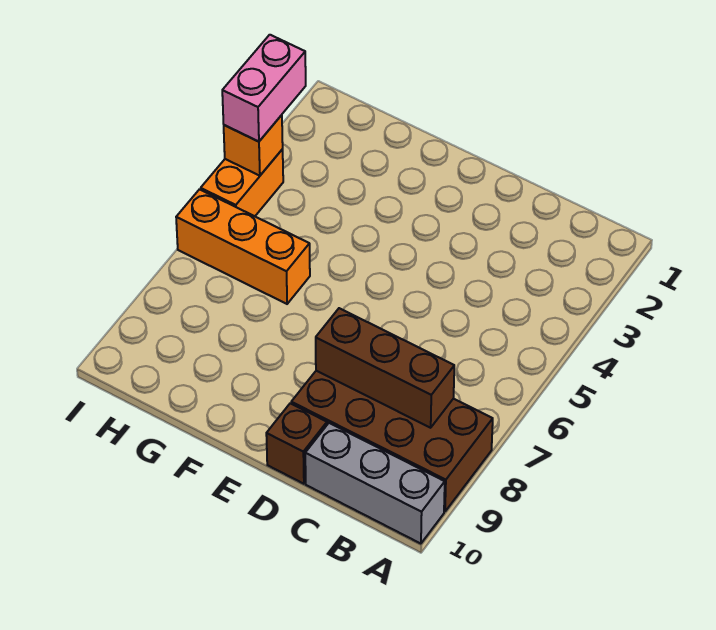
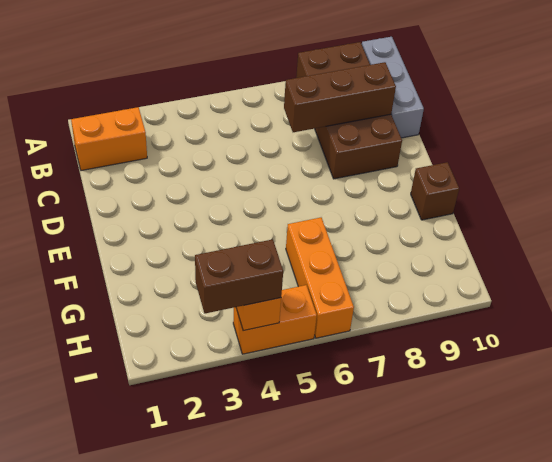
none -> orange 1x2 brick [71,107,147,171]
brown 1x3 brick [316,308,454,428] -> brown 1x3 brick turned to [284,62,396,132]
brown 1x1 brick [266,403,327,484] -> brown 1x1 brick moved to [411,162,459,220]
pink 1x2 brick [222,35,306,142] -> brown 1x2 brick [195,239,283,313]

